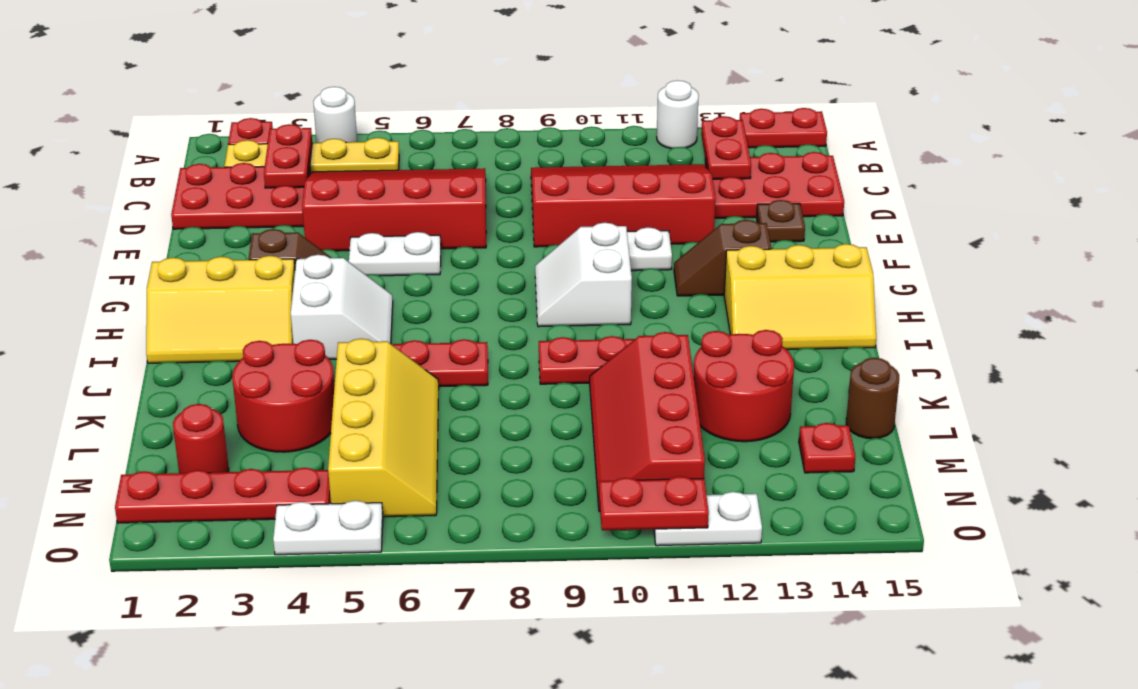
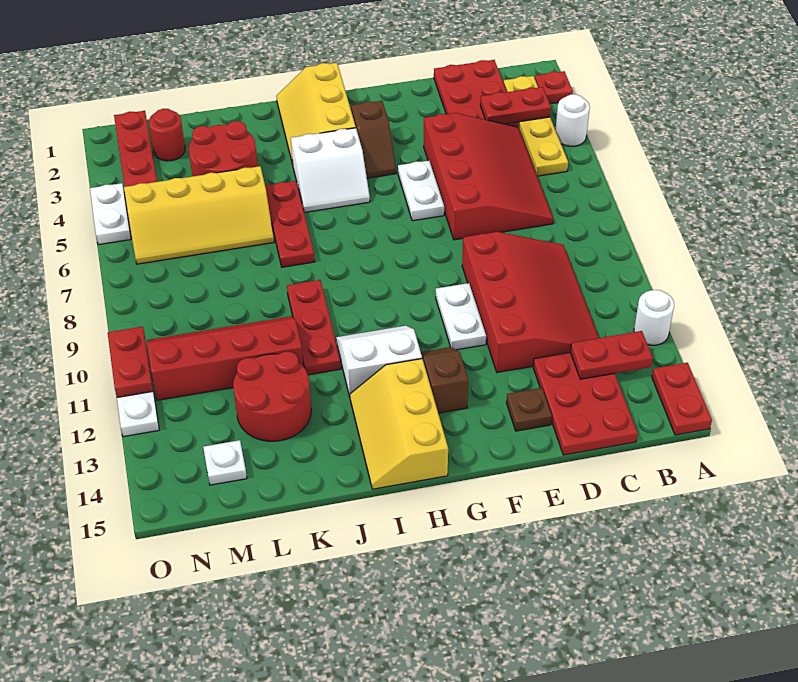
white 2x2 slope [535,223,632,327] -> white 2x2 slope moved to [336,326,422,396]
brown 1x1 round brick [846,358,899,439] -> none
red 1x1 plate [799,423,856,473] -> white 1x1 plate [203,440,247,485]

